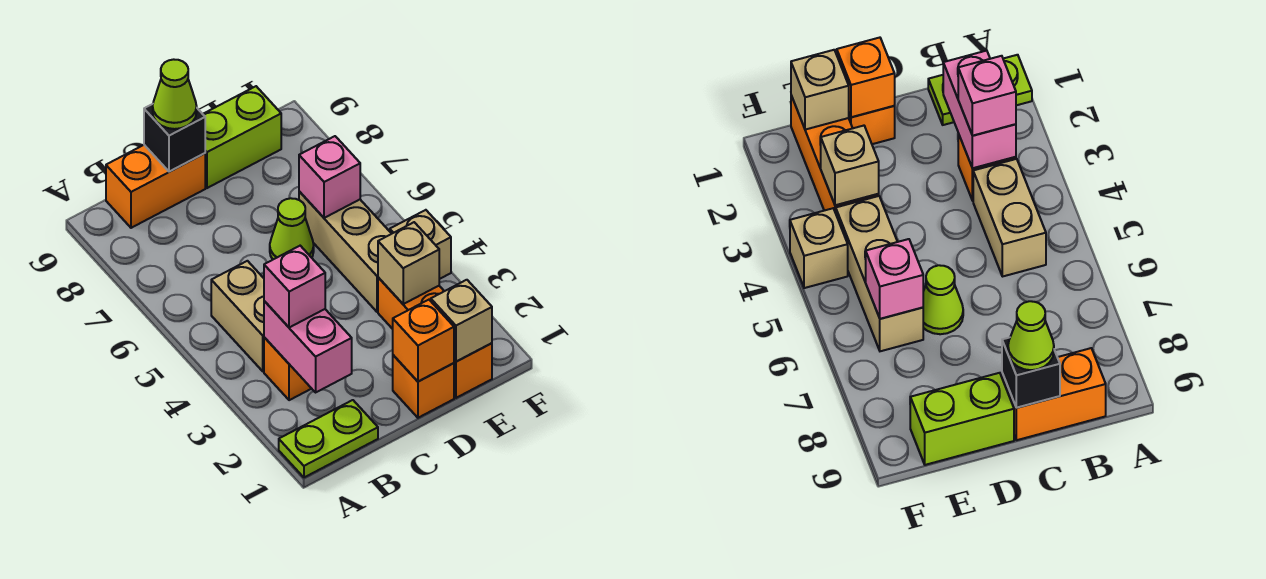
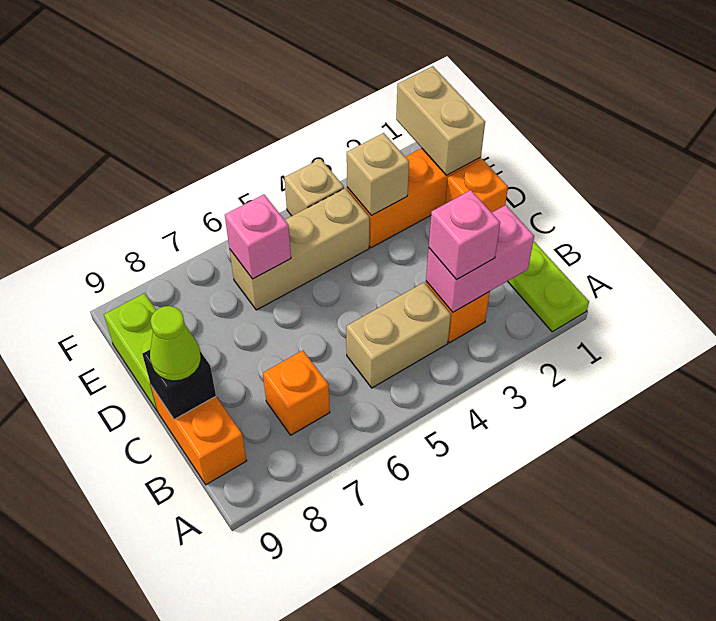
orange 1x1 brick [393,300,454,382] -> orange 1x1 brick moved to [263,350,330,435]
lime 1x1 cone [270,198,314,259] -> none
tan 1x1 brick [431,280,492,361] -> tan 1x2 brick [396,66,485,175]

